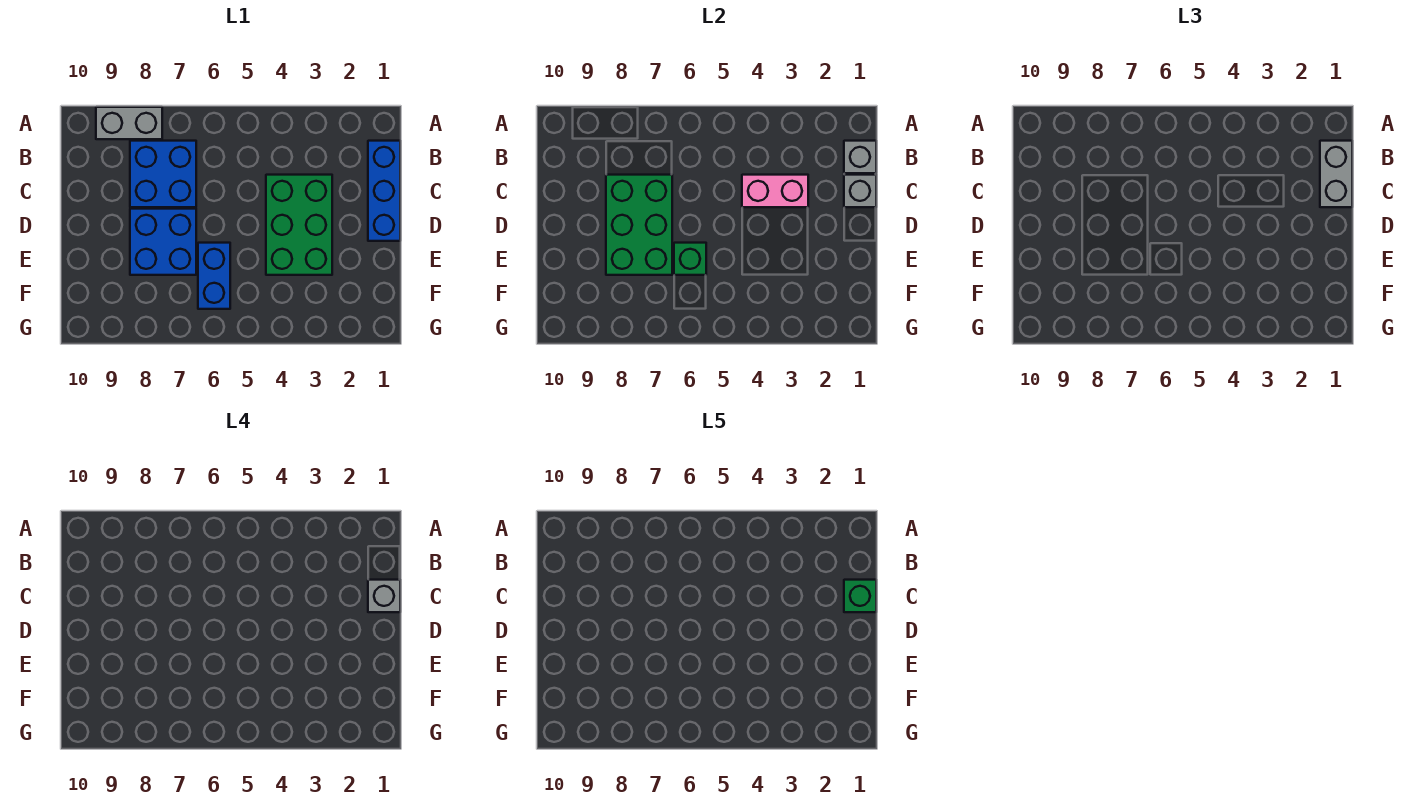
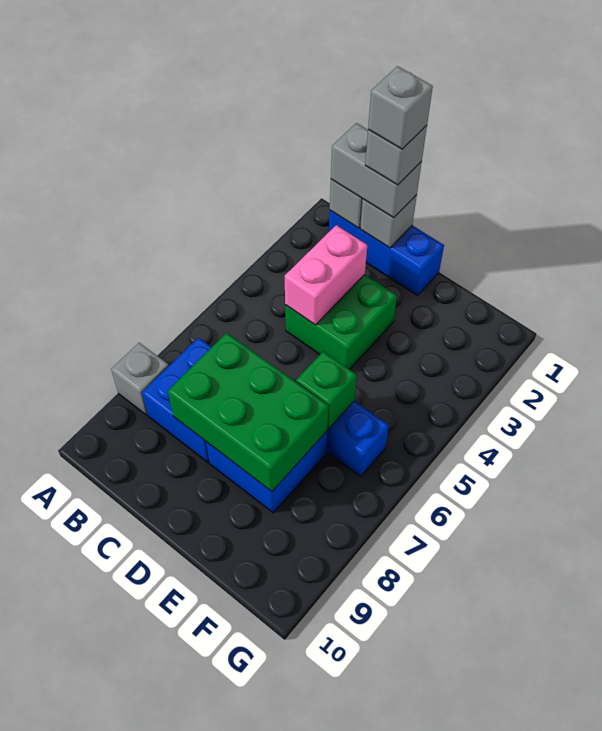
grey 1x2 brick [96,107,162,139] -> grey 1x1 brick [111,343,169,415]
green 1x1 brick [844,580,876,612] -> grey 1x1 brick [368,66,433,149]
green 2x3 brick [266,175,332,275] -> green 2x2 brick [285,275,397,369]

